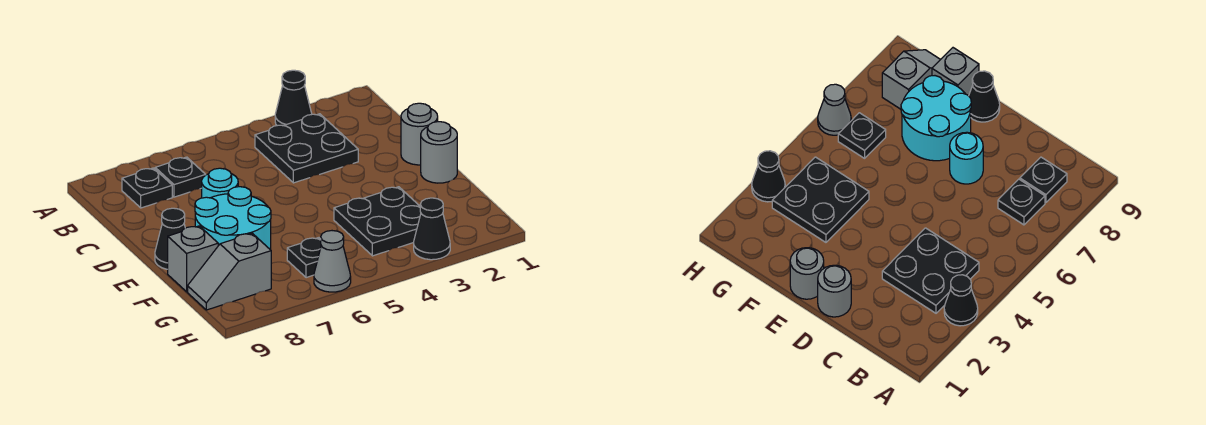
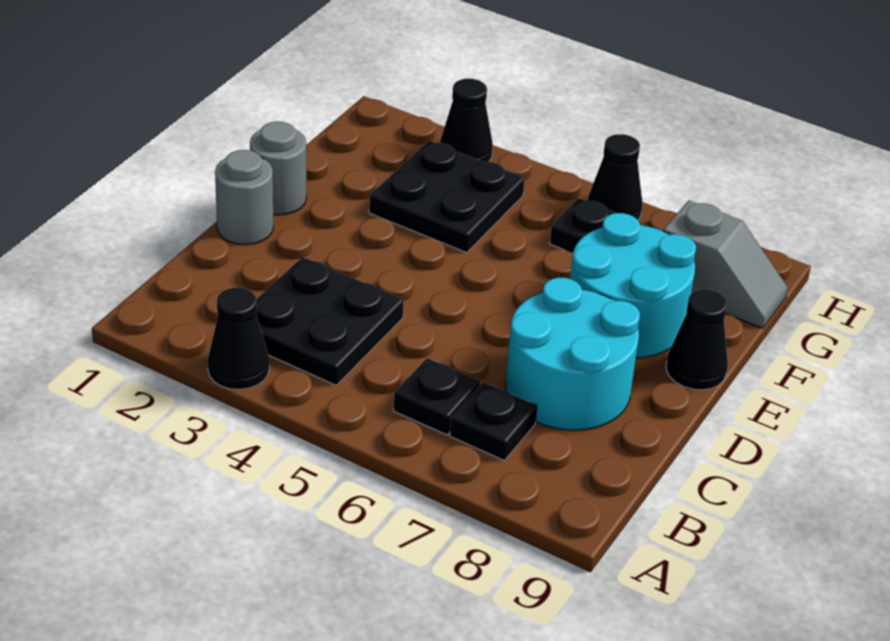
black 1x1 plate [122,168,172,208] -> black 1x1 plate moved to [394,358,480,435]
cyan 1x1 round brick [202,168,238,198] -> cyan 2x2 round brick [506,278,640,430]
grey 1x1 brick [168,226,218,292] -> none
grey 1x1 cone [314,231,351,292] -> black 1x1 cone [588,134,642,220]

